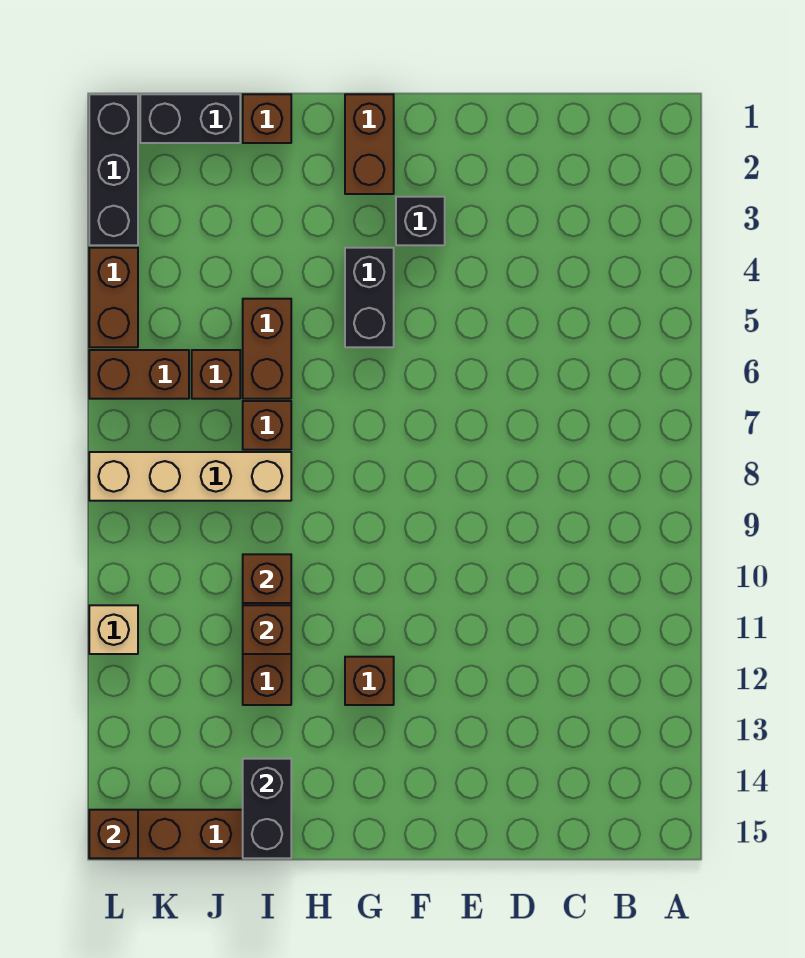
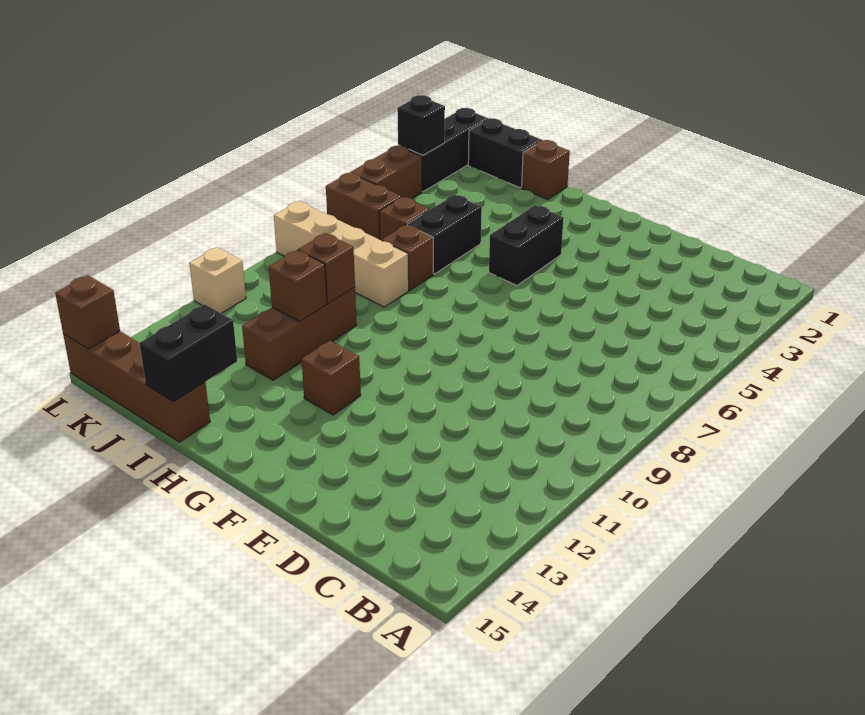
black 1x1 brick [396,197,445,245] -> black 1x1 brick moved to [397,95,445,155]
brown 1x2 brick [345,94,394,194] -> none
brown 1x2 brick [243,299,291,399] -> black 1x2 brick [407,195,482,274]

